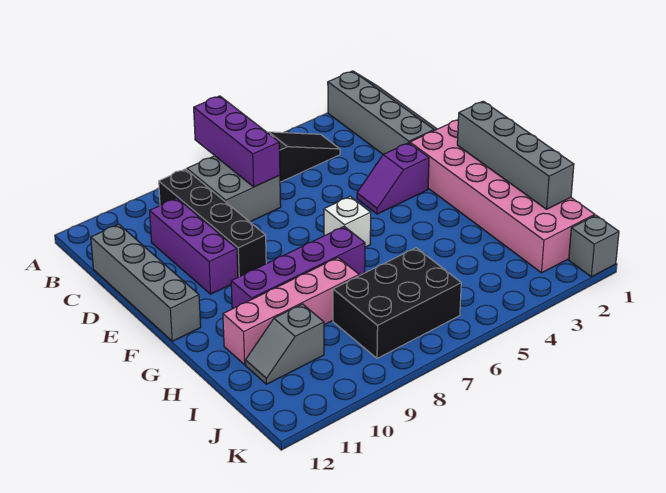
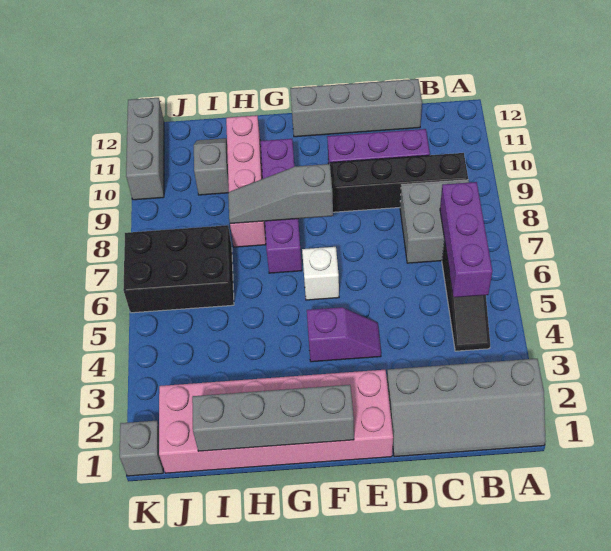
purple 1x3 brick [194,96,280,187] -> purple 1x3 brick turned to [440,182,492,297]
purple 1x2 slope [357,143,429,214] -> purple 1x2 slope turned to [307,307,381,362]
none -> grey 1x3 slope [228,164,333,224]
black 2x3 brick [333,248,461,358] -> black 2x3 brick turned to [123,225,234,313]
none -> grey 1x3 brick [126,98,164,200]

